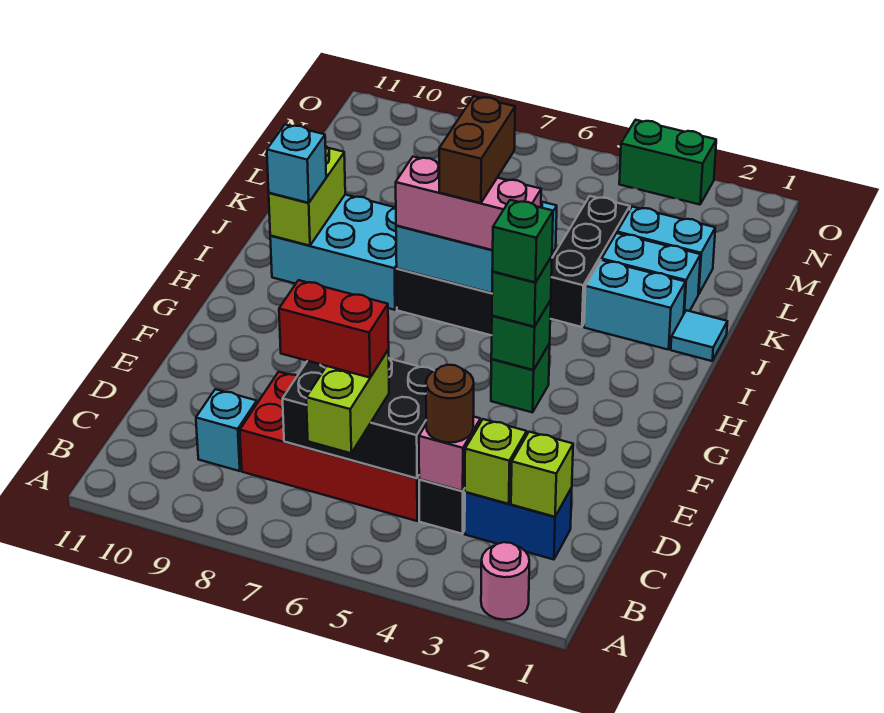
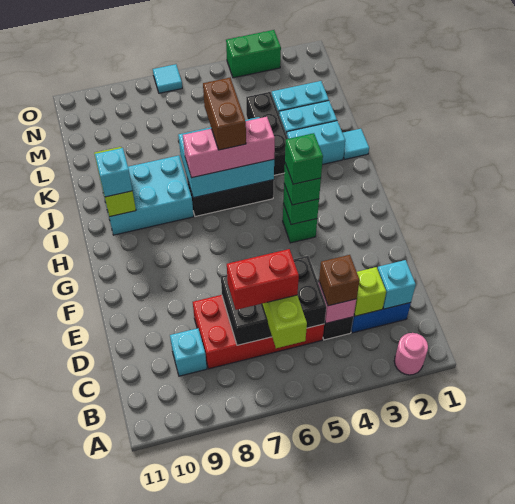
lime 1x1 brick [511,432,573,517] -> cyan 1x1 brick [378,260,416,309]
brown 1x1 round brick [426,365,474,443] -> brown 1x1 brick [319,255,360,306]
none -> cyan 1x1 tile [153,64,182,93]

